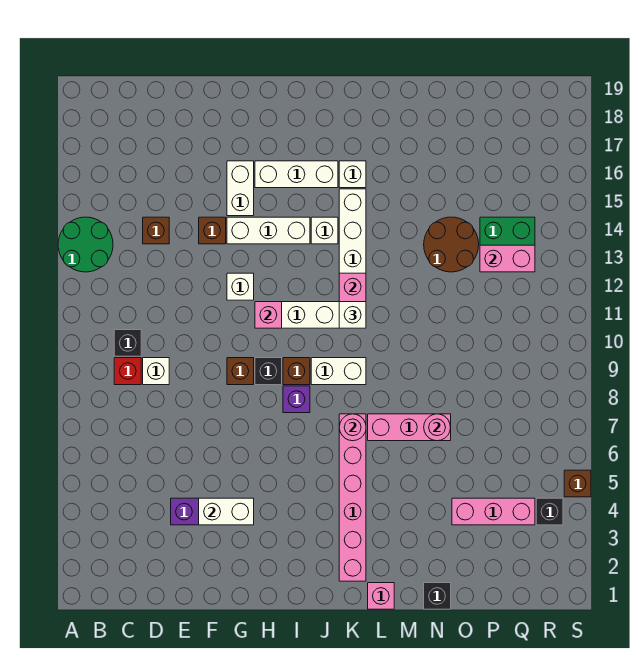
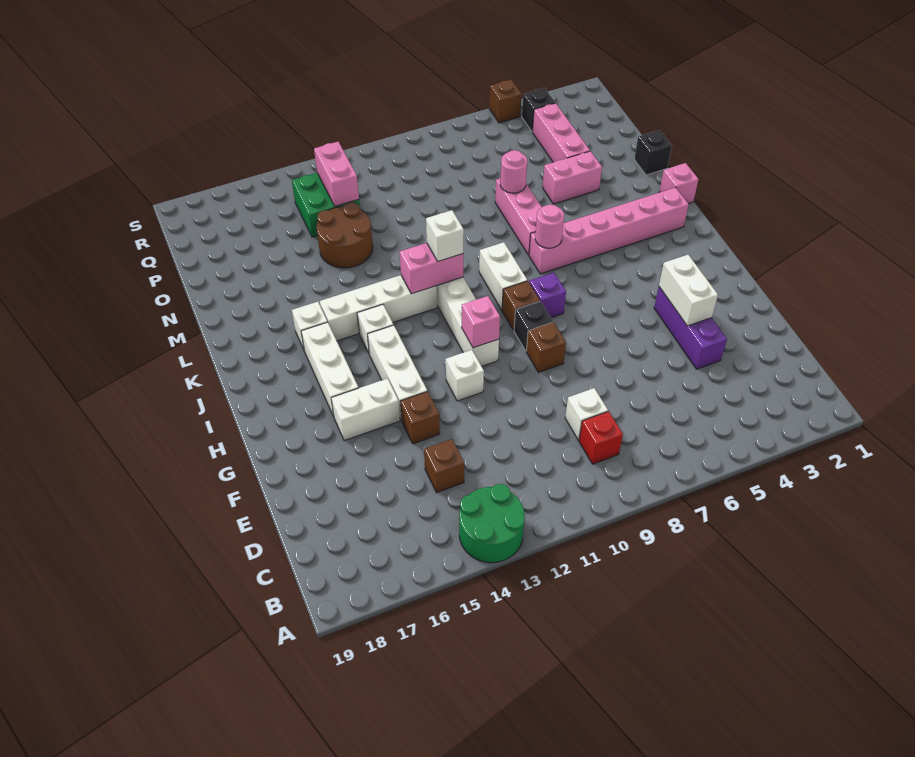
black 1x1 brick [114,330,141,356] -> none
none -> pink 1x2 brick [543,151,602,204]

